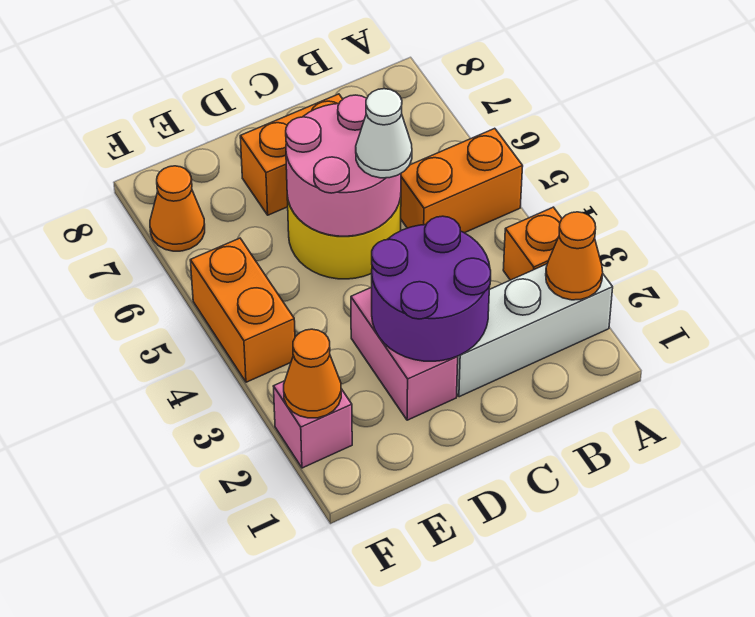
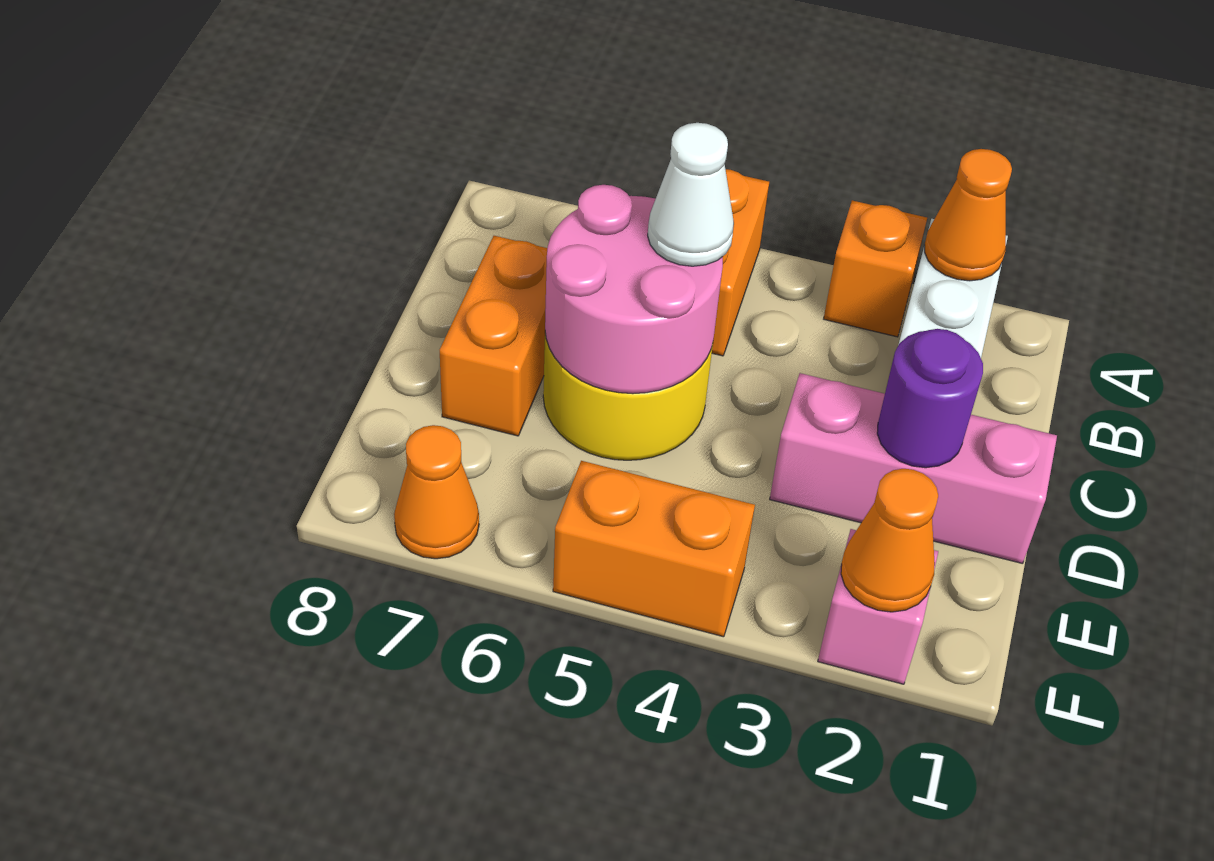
purple 2x2 round brick [372,216,491,361] -> purple 1x1 round brick [877,329,983,468]
pink 1x2 brick [351,287,458,420] -> pink 1x3 brick [770,373,1057,564]

